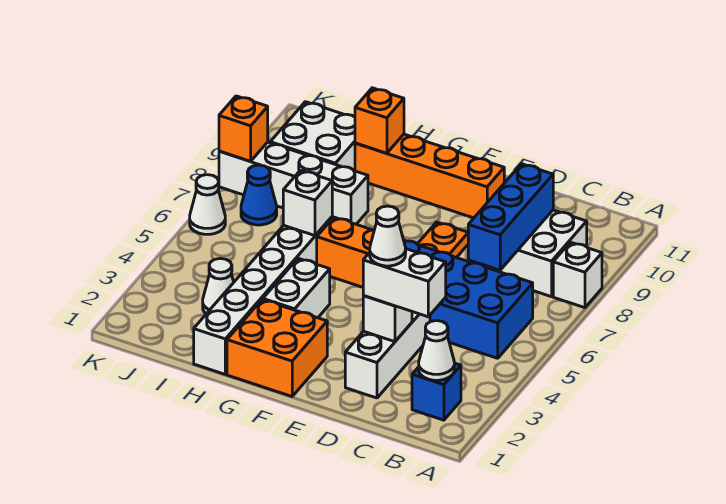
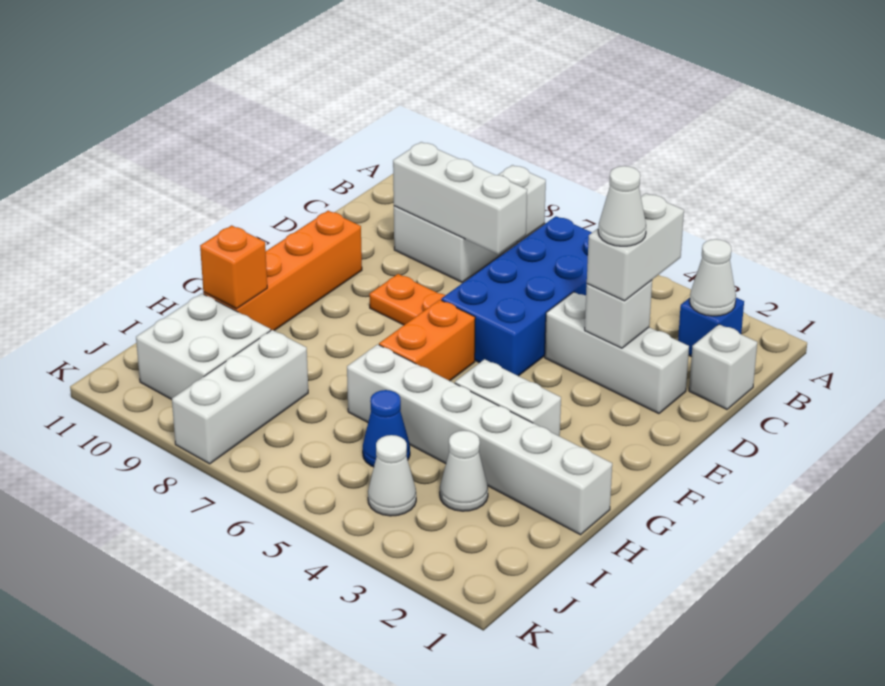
blue 1x3 brick [468,164,553,270] -> white 1x3 brick [393,142,527,254]
orange 2x2 brick [227,300,327,396] -> none
white 1x1 brick [283,170,332,236] -> white 1x1 brick moved to [689,324,757,409]
white 1x4 brick [219,142,368,224] -> white 1x3 brick [172,330,308,464]
blue 1x1 cone [241,165,277,225] -> blue 1x1 cone moved to [363,390,410,467]
white 1x1 cone [190,175,225,234] -> white 1x1 cone moved to [368,435,416,516]
orange 1x1 brick [219,96,268,161] -> none

